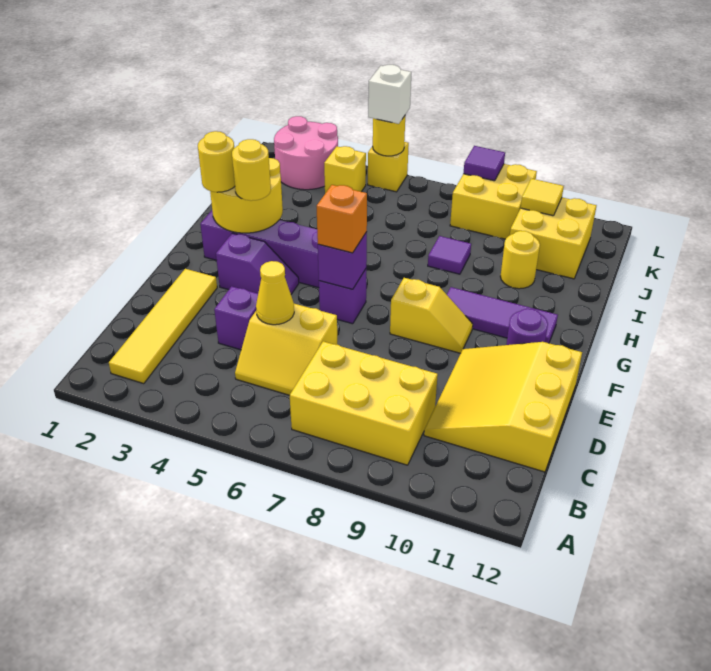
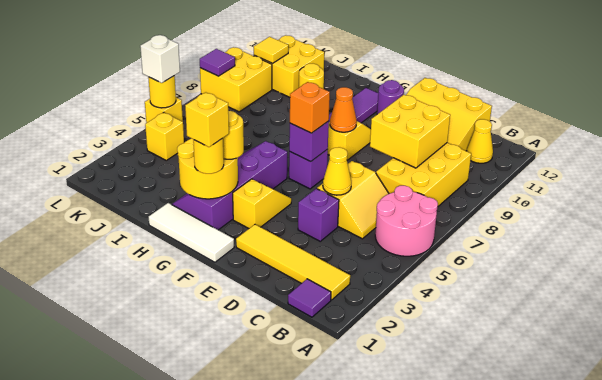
none -> yellow 1x1 cone [467,119,493,163]
none -> yellow 2x2 brick [370,95,450,168]
none -> white 1x3 tile [149,203,234,262]
purple 1x2 slope [216,233,299,294] -> yellow 1x2 slope [233,179,291,228]
none -> orange 1x1 cone [330,87,357,132]
none -> yellow 1x1 brick [185,92,229,147]
purple 1x1 tile [428,236,471,274] -> purple 1x1 tile moved to [288,279,331,317]
pink 2x2 round brick [274,116,338,190] -> pink 2x2 round brick moved to [375,186,438,256]

